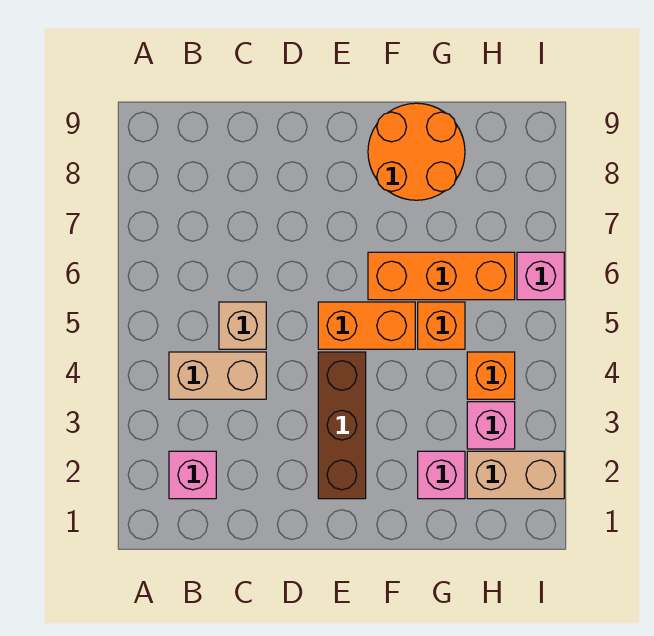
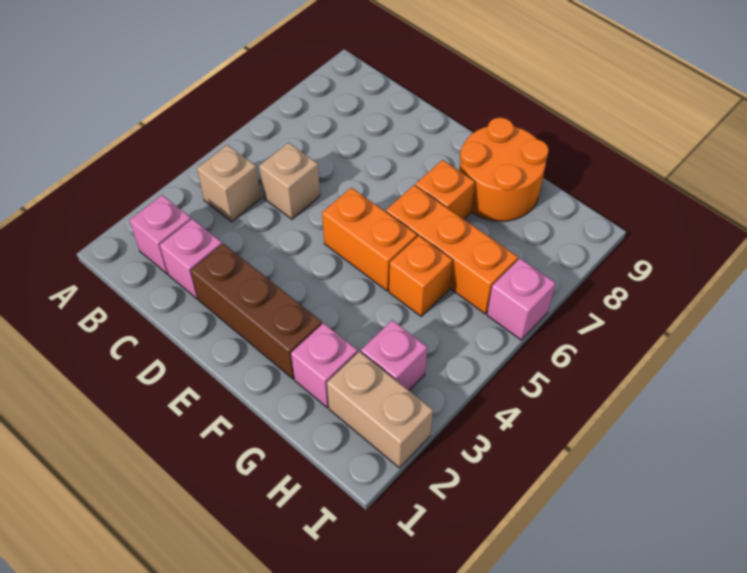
tan 1x2 brick [169,352,266,399] -> tan 1x1 brick [197,145,261,222]
none -> pink 1x1 brick [160,219,222,299]
brown 1x3 brick [318,352,366,499] -> brown 1x3 brick turned to [191,244,322,379]
orange 1x1 brick [467,352,515,399] -> orange 1x1 brick moved to [415,160,475,219]

